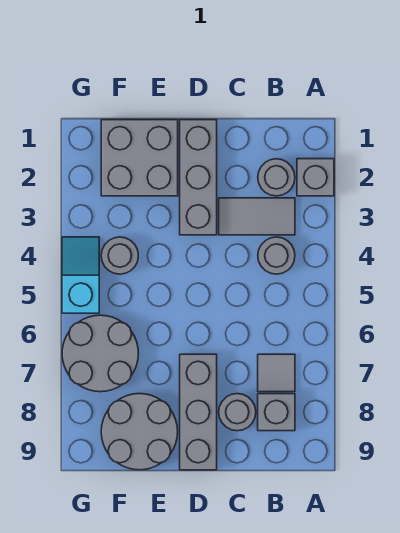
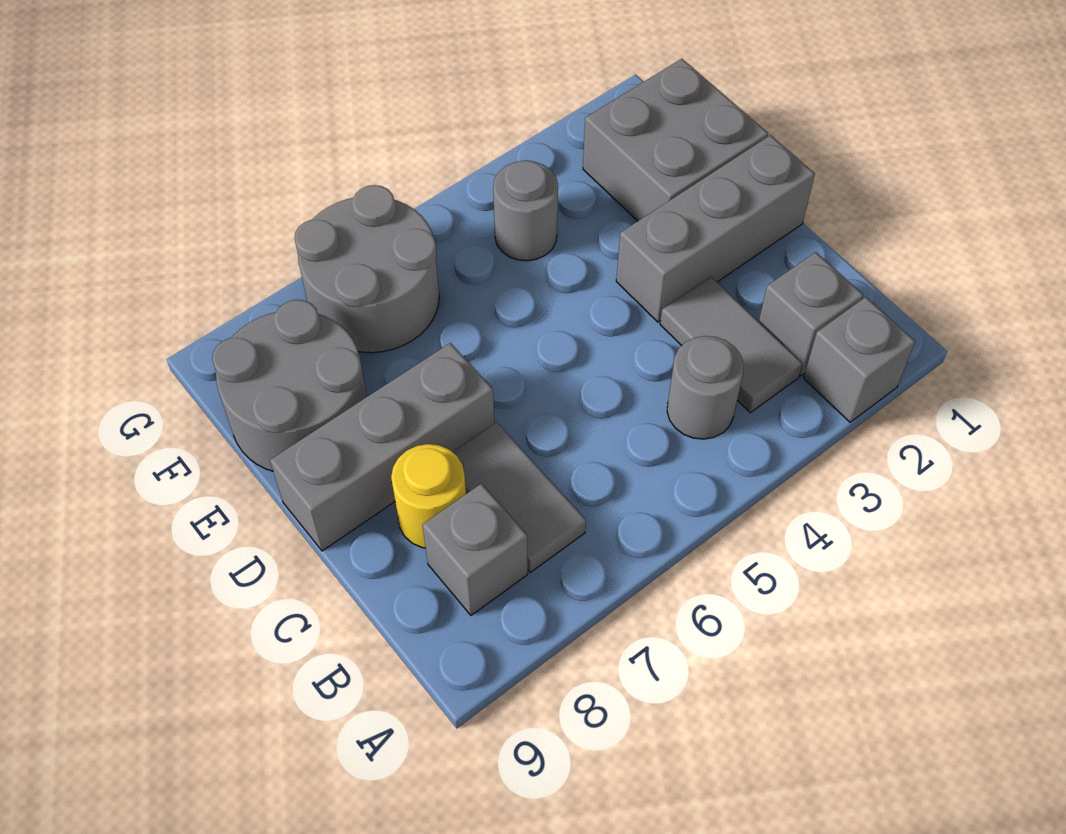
grey 1x1 round brick [258,159,295,196] -> grey 1x1 brick [759,252,863,376]
grey 1x1 tile [258,354,295,392] -> grey 1x2 tile [453,422,586,572]
grey 1x1 round brick [219,394,256,431] -> yellow 1x1 round brick [391,444,466,548]
cyan 1x2 slope [62,237,99,313] -> none

